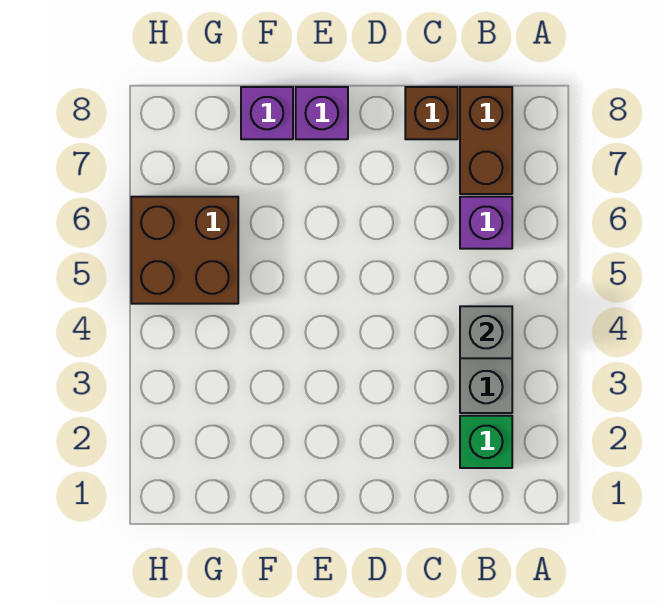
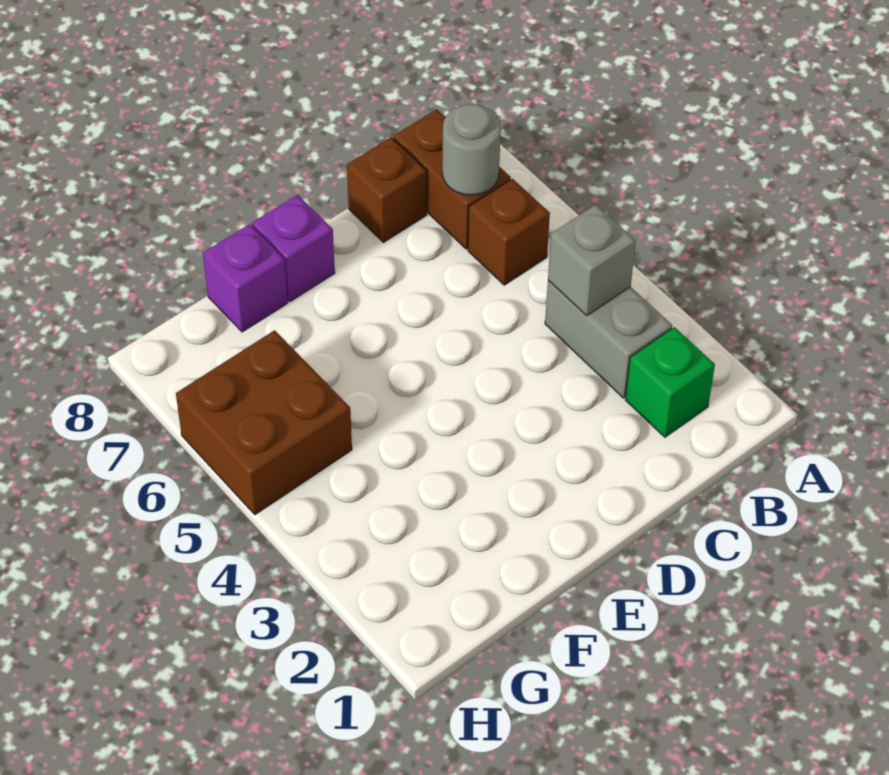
purple 1x1 brick [460,197,512,249] -> brown 1x1 brick [468,179,550,285]
none -> grey 1x1 round brick [442,104,501,195]

